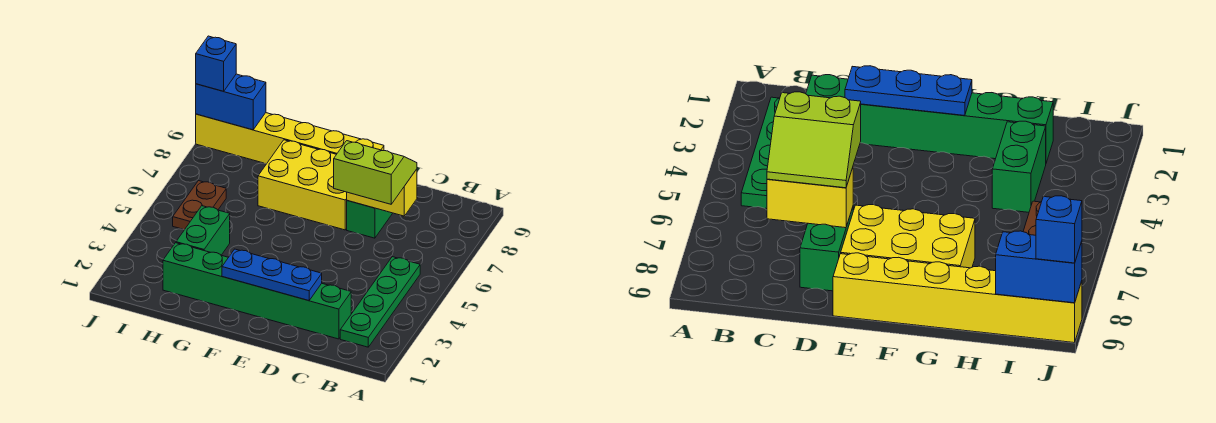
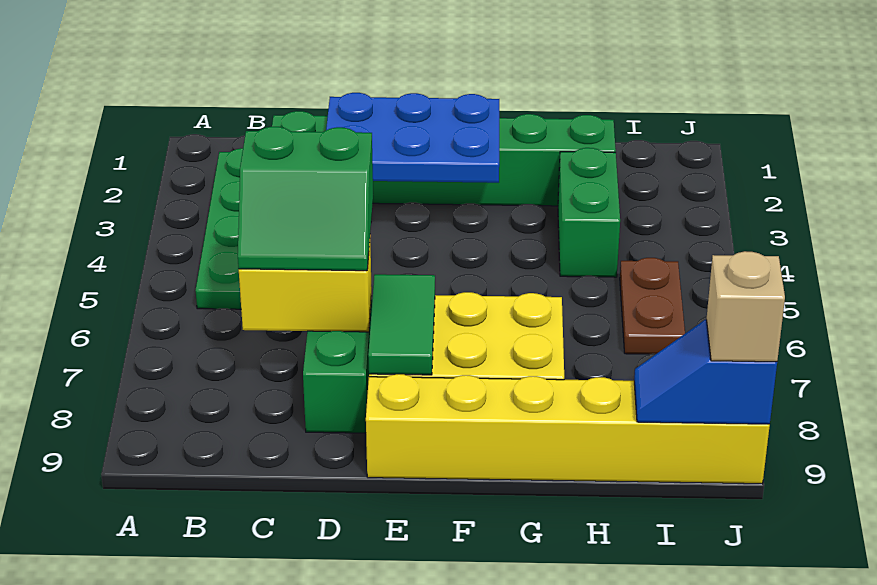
lime 2x2 slope [334,141,417,204] -> green 2x2 slope [238,127,373,271]
blue 1x3 plate [222,249,322,301] -> blue 2x3 plate [326,93,499,183]
none -> green 1x2 tile [368,274,435,375]
blue 1x2 brick [196,74,266,130] -> blue 1x2 slope [634,320,777,424]
blue 1x1 brick [196,36,236,91] -> tan 1x1 brick [706,251,785,362]

